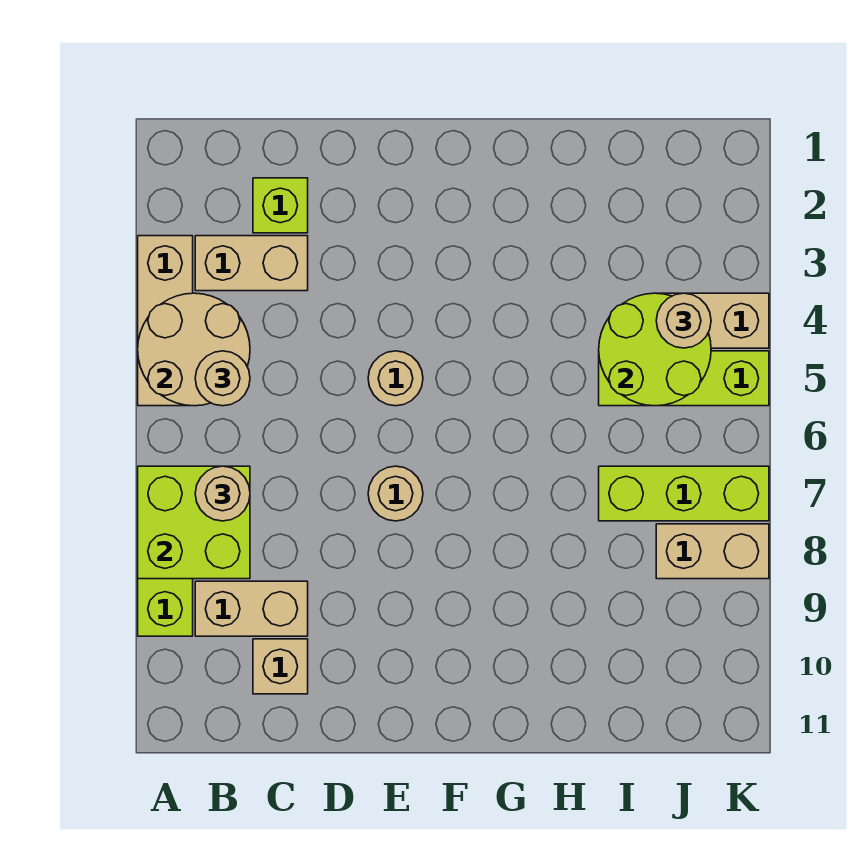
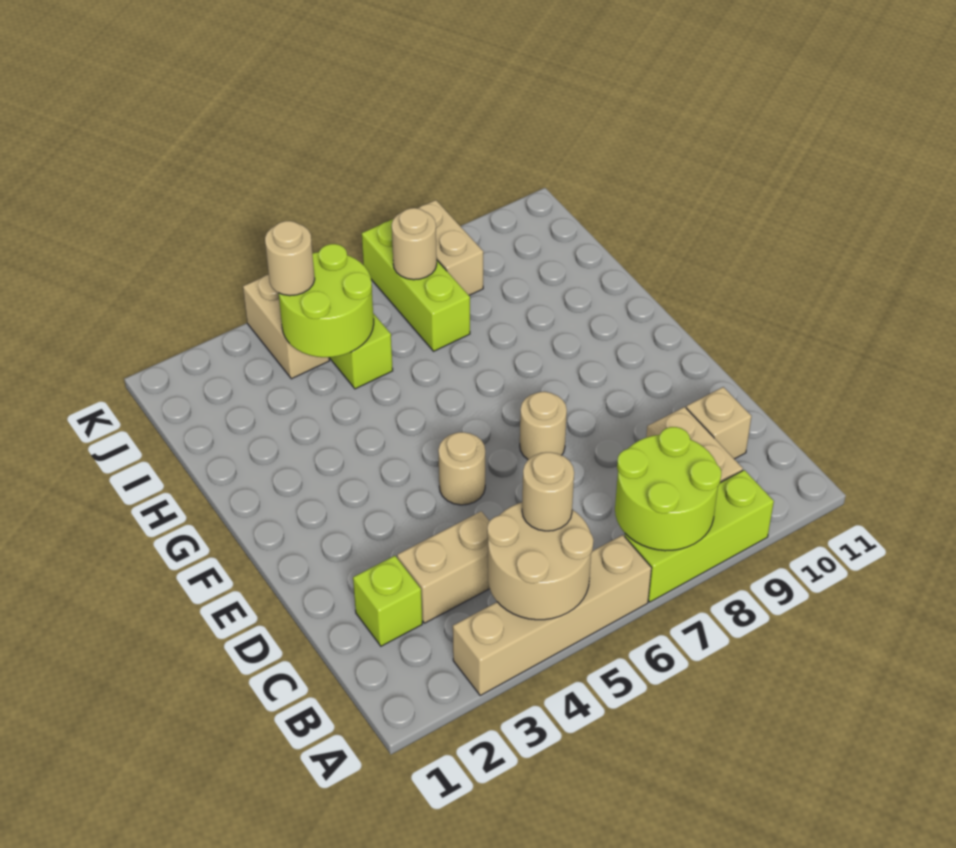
tan 1x3 brick [138,236,193,406] -> tan 1x4 brick [453,535,652,695]
lime 2x2 brick [138,466,250,579] -> lime 2x2 round brick [615,427,721,551]
tan 1x2 brick [195,236,308,291] -> tan 1x2 brick turned to [397,511,490,623]
tan 1x1 round brick [195,466,250,521] -> tan 1x1 round brick moved to [392,208,437,280]

